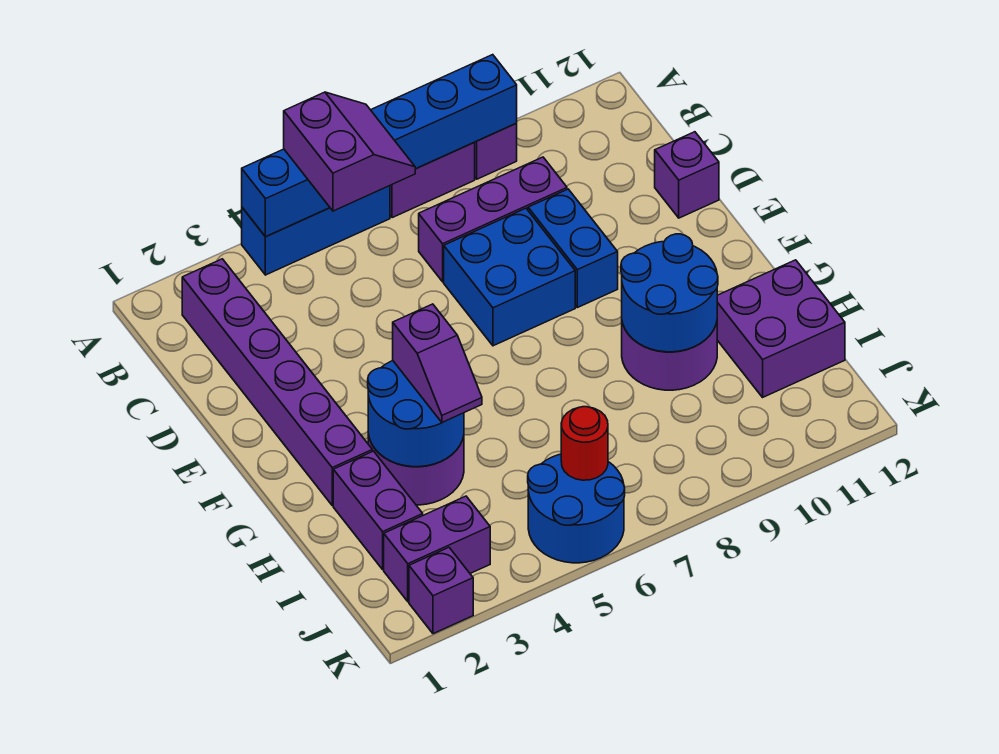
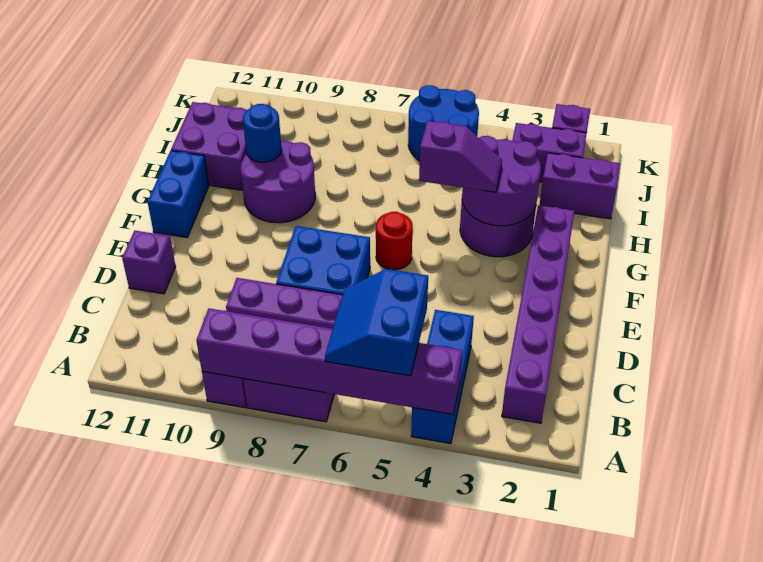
blue 1x3 brick [242,186,390,275] -> blue 1x3 brick turned to [411,310,474,444]
blue 1x6 brick [242,55,517,237] -> purple 1x6 brick [196,308,462,414]
purple 2x2 slope [284,92,415,211] -> blue 2x2 slope [325,269,428,376]
blue 1x2 brick [528,189,618,308] -> blue 1x2 brick moved to [148,151,209,238]
blue 2x2 round brick [368,361,464,467] -> purple 2x2 round brick [462,136,541,226]
purple 1x2 slope [393,304,482,422] -> purple 1x2 slope turned to [419,121,502,192]
blue 2x2 round brick [621,234,718,352] -> blue 1x1 round brick [243,104,282,162]
purple 1x2 brick [333,451,423,569] -> purple 1x2 brick turned to [540,153,620,219]
red 1x1 round brick [561,407,608,480] -> red 1x1 round brick moved to [376,212,413,270]

